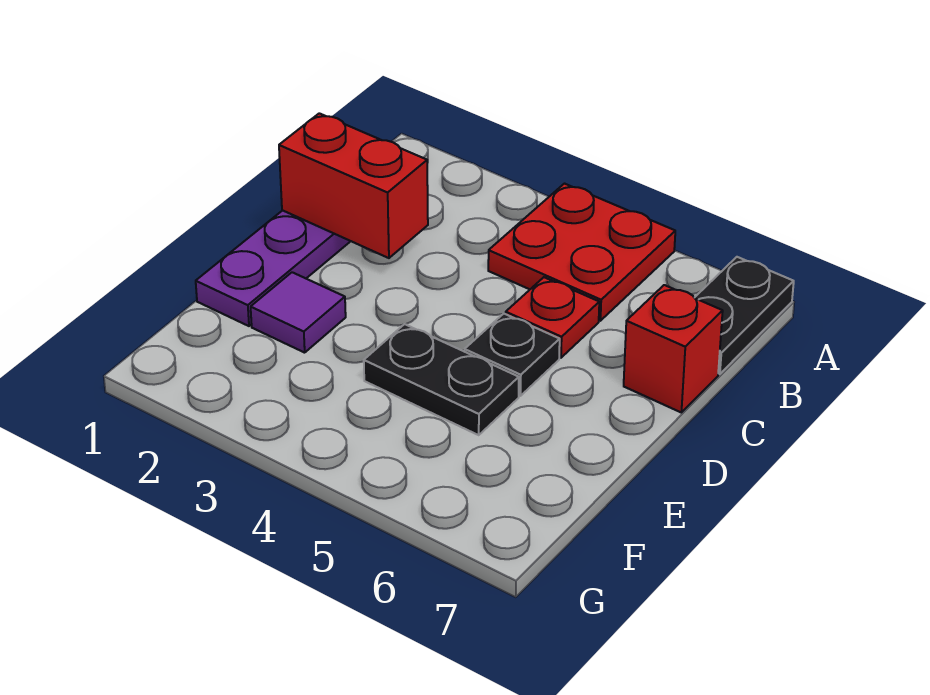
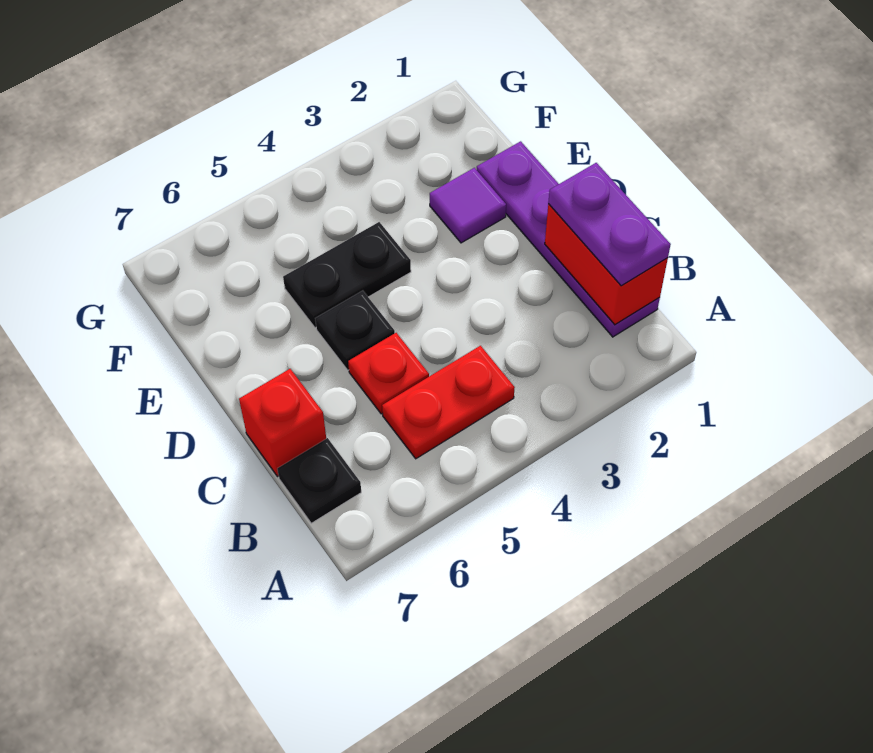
red 2x2 plate [488,184,675,321] -> red 1x2 plate [382,346,515,459]
black 1x2 plate [695,257,794,374] -> black 1x1 plate [277,438,361,523]
none -> purple 1x2 plate [548,163,671,286]
red 1x2 brick [279,113,428,258] -> red 1x2 brick turned to [545,204,668,325]

